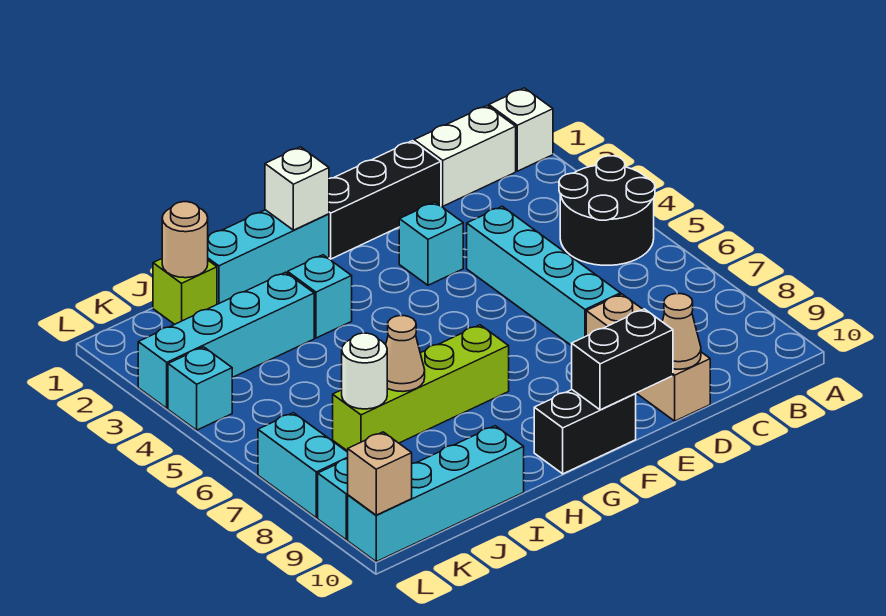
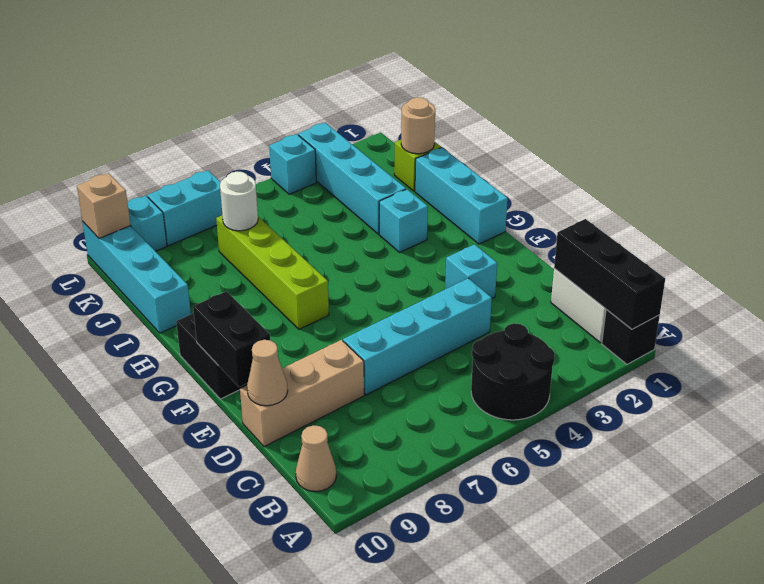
white 1x1 brick [489,88,553,171] -> black 1x1 brick [602,310,660,364]
black 1x3 brick [329,141,441,259] -> black 1x3 brick moved to [554,219,665,329]
white 1x1 brick [265,147,329,230] -> none
tan 1x1 cone [386,316,425,392] -> tan 1x1 cone moved to [296,425,336,491]

